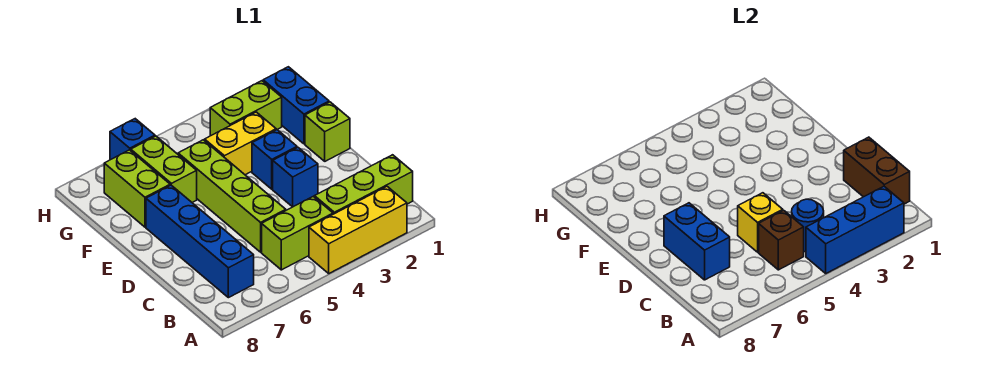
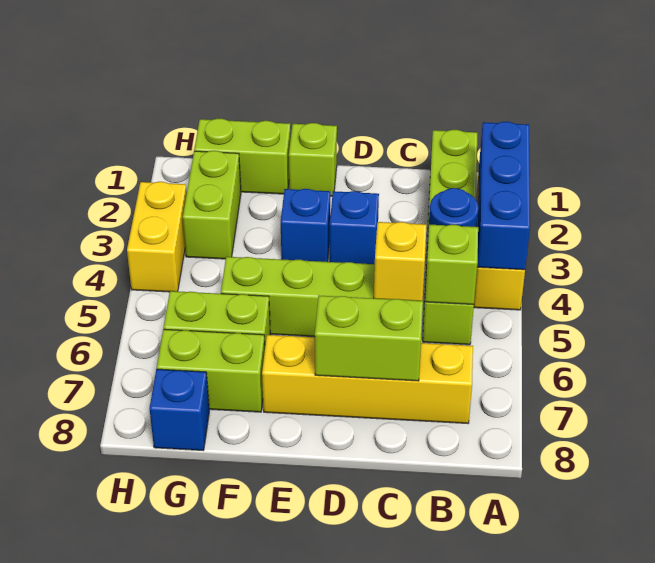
brown 1x2 brick [844,137,910,204] -> none
brown 1x1 brick [759,210,804,270] -> lime 1x1 brick [425,225,478,305]
blue 1x4 brick [146,185,254,298] -> yellow 1x4 brick [262,335,473,423]
blue 1x2 brick [664,203,730,280] -> lime 1x2 brick [315,296,423,381]
blue 1x2 brick [263,67,329,144] -> lime 1x2 brick [194,119,291,194]
yellow 1x2 brick [205,112,276,175] -> yellow 1x2 brick moved to [127,182,187,292]
blue 1x1 brick [110,119,155,160] -> blue 1x1 brick moved to [150,369,209,450]

